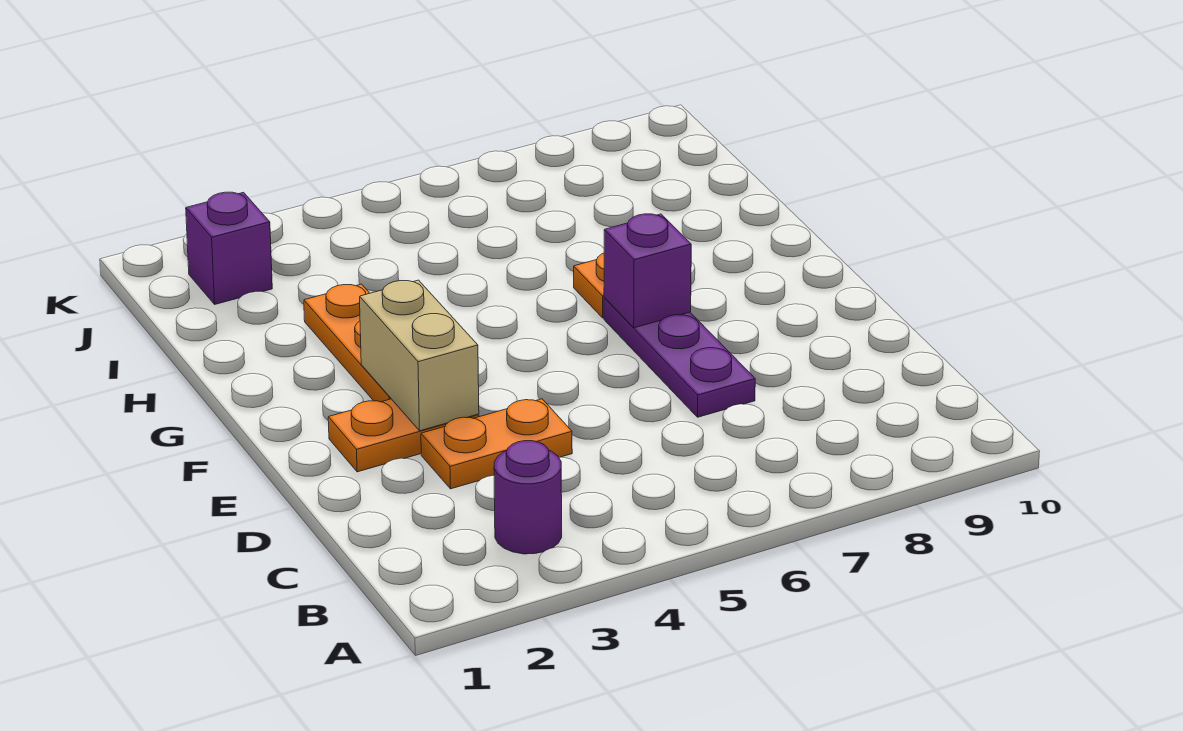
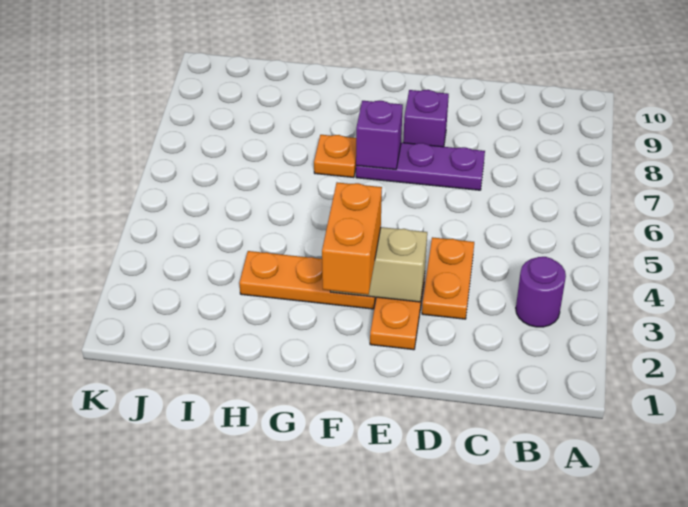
none -> orange 1x2 brick [322,182,382,295]
purple 1x1 brick [186,192,272,304] -> purple 1x1 brick moved to [403,90,449,147]

